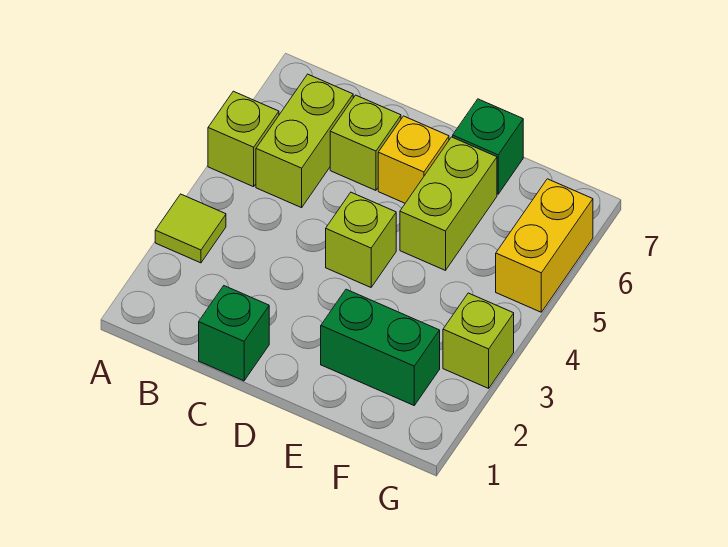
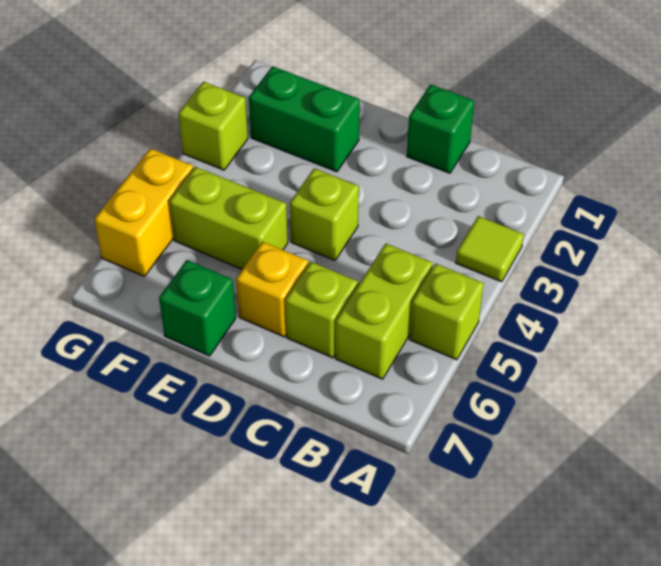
lime 1x2 brick [400,137,497,270] -> lime 1x2 brick turned to [169,167,288,270]

